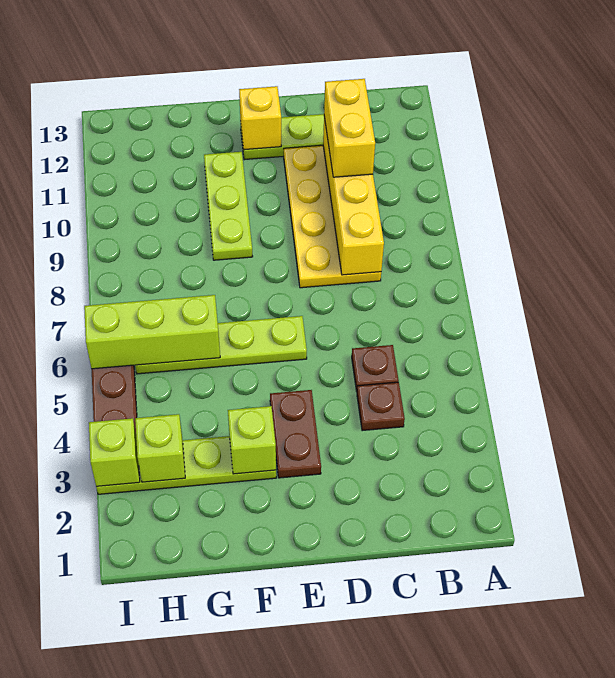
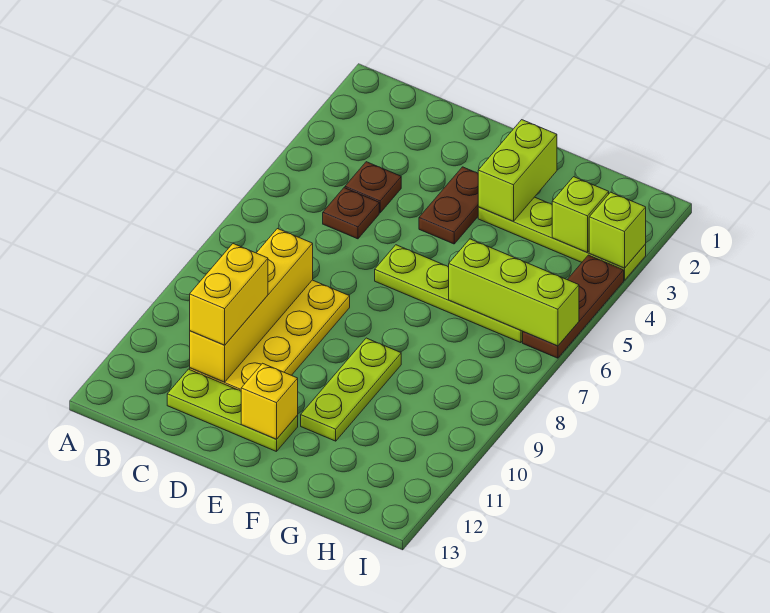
lime 1x1 brick [228,406,276,474] -> lime 1x2 brick [478,120,557,221]

